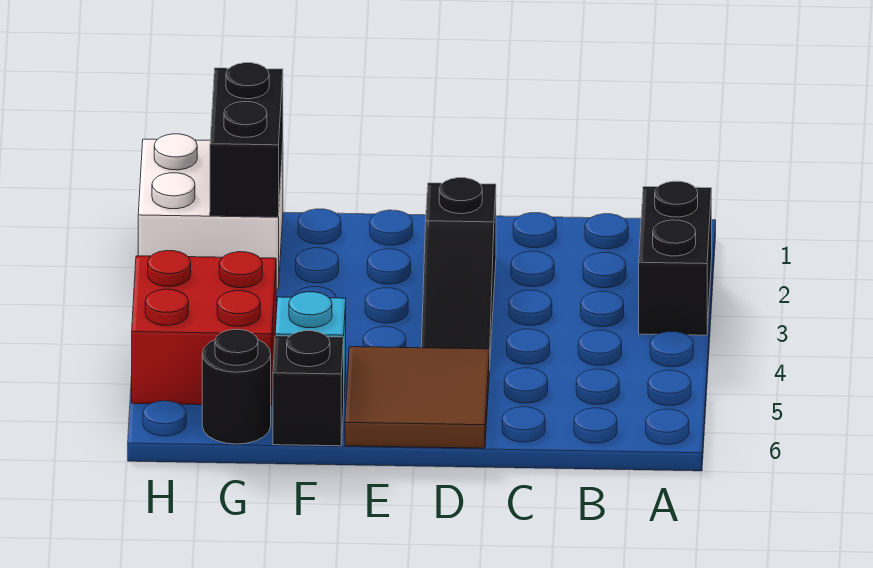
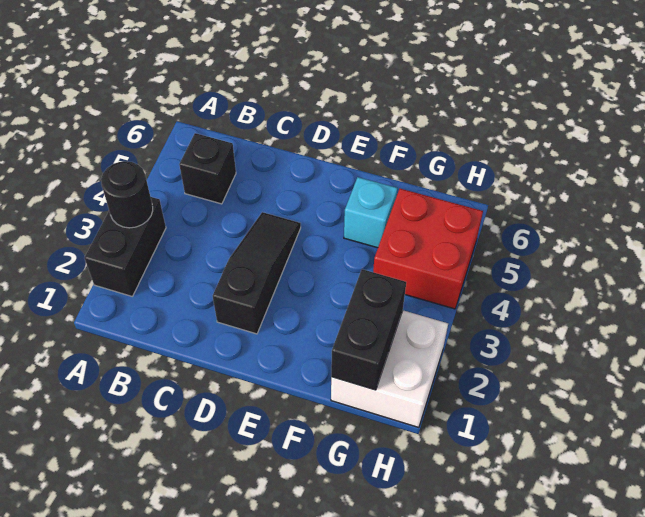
brown 2x2 tile [345,347,489,448] -> none
black 1x1 brick [273,331,344,446] -> black 1x1 brick moved to [179,133,236,204]
black 1x1 round brick [202,329,271,444] -> black 1x1 round brick moved to [101,161,153,228]

